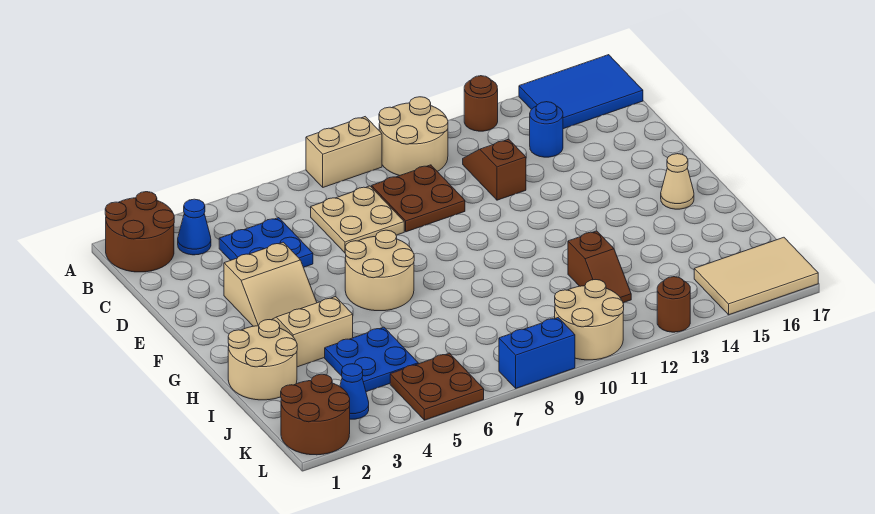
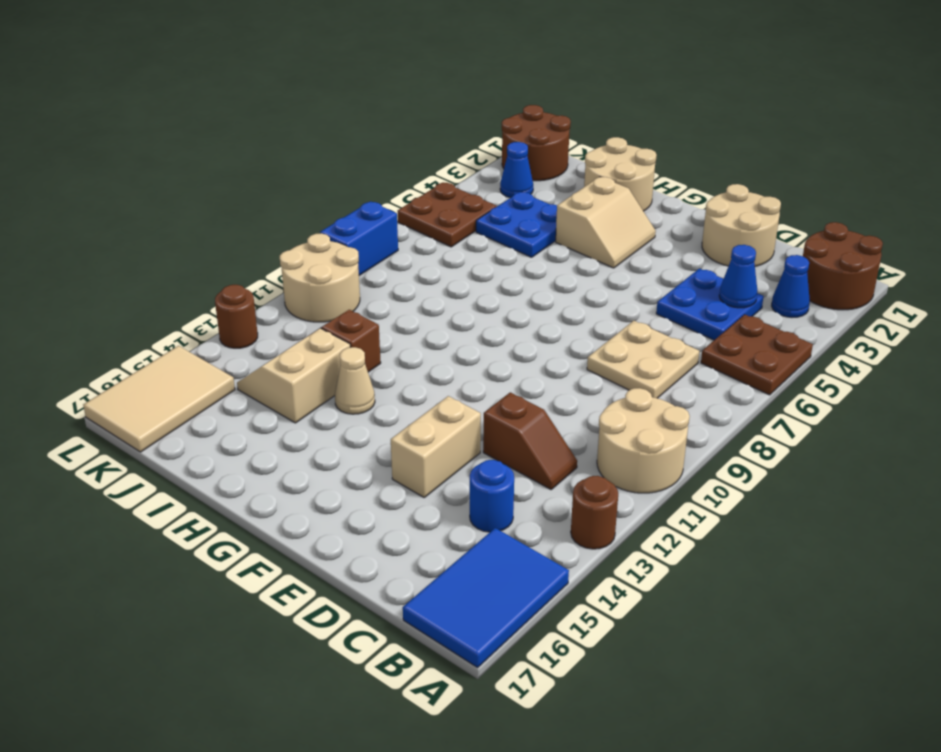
tan 1x2 brick [306,117,382,187] -> tan 1x2 brick moved to [391,396,481,497]
none -> blue 1x1 cone [719,245,758,308]
brown 2x2 plate [372,165,465,232] -> brown 2x2 plate moved to [701,314,813,395]
tan 2x2 slope [224,242,317,326] -> tan 2x2 slope moved to [237,328,350,423]
tan 2x2 round brick [345,230,414,311] -> tan 2x2 round brick moved to [702,184,781,266]
tan 1x1 cone [661,154,694,209] -> tan 1x1 cone moved to [335,347,375,414]

